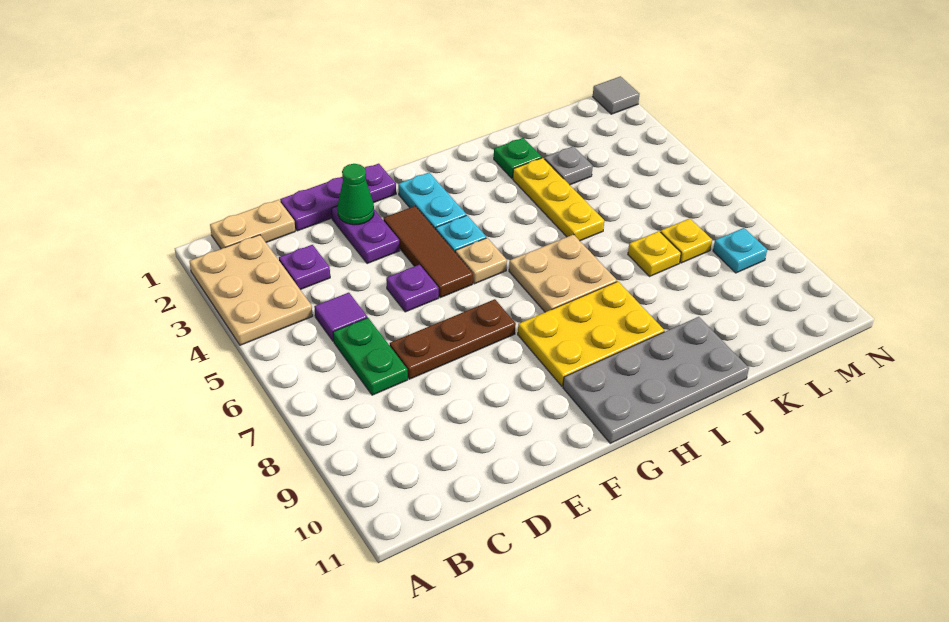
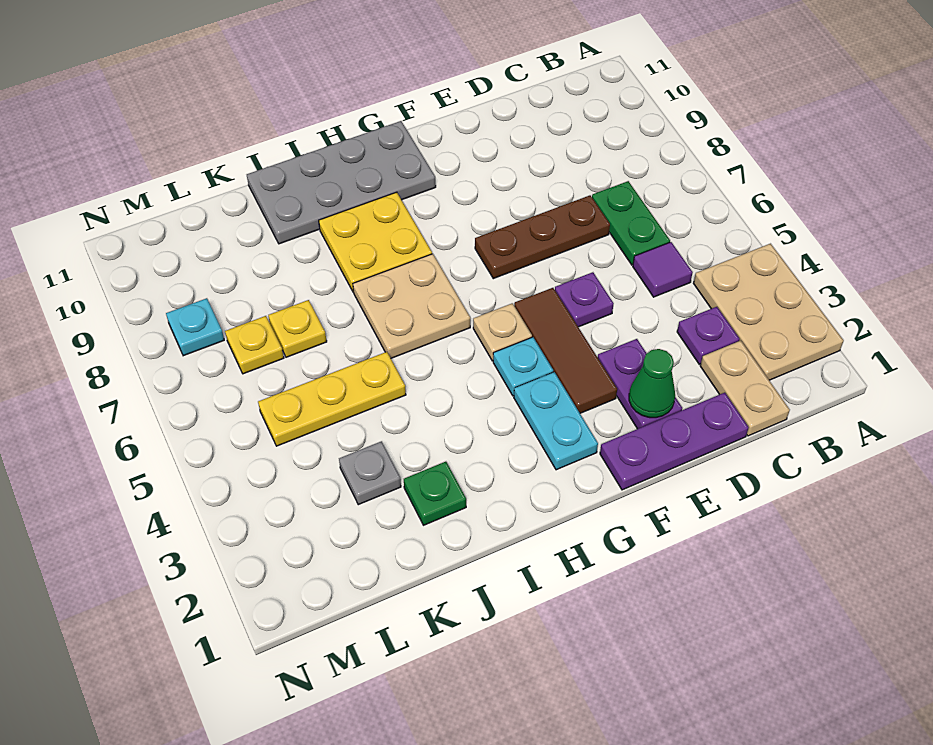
tan 1x2 plate [210,200,295,249] -> tan 1x2 plate turned to [700,341,790,436]
yellow 2x3 plate [518,282,664,386] -> yellow 2x2 plate [319,192,432,292]
yellow 1x3 plate [513,158,604,241] -> yellow 1x3 plate turned to [258,352,406,446]
grey 1x1 tile [593,76,639,114] -> none

